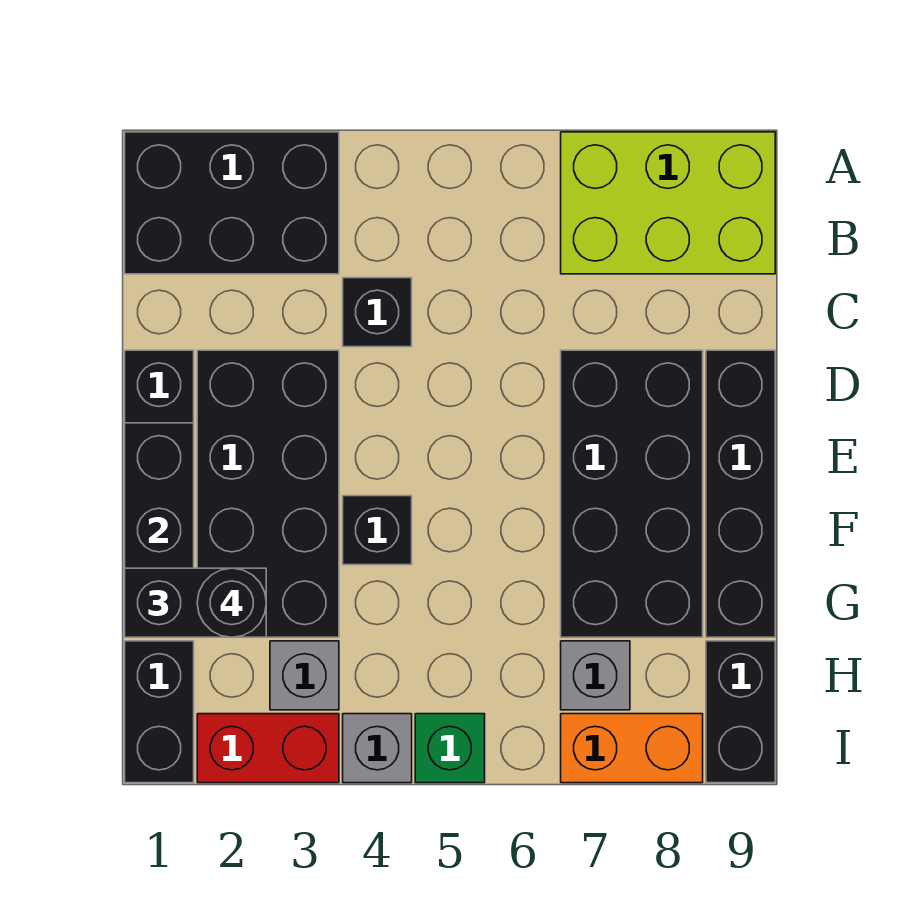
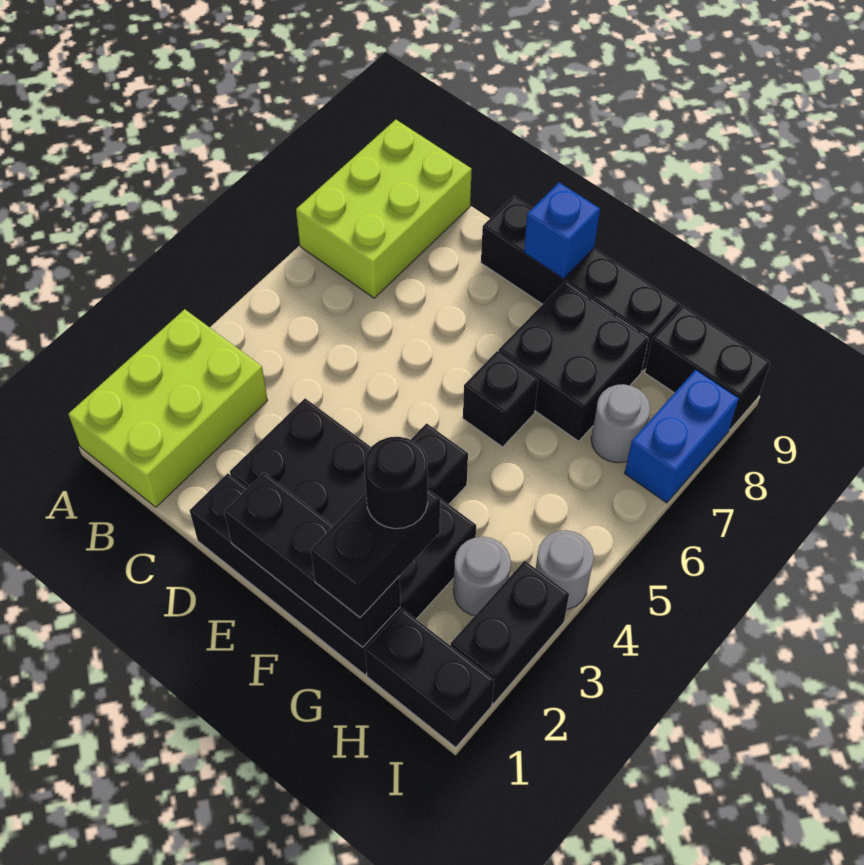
black 2x3 brick [125,132,339,274] -> lime 2x3 brick [68,309,268,507]
black 1x1 brick [343,278,412,347] -> black 1x1 brick moved to [463,351,538,447]
black 2x4 brick [561,350,703,637] -> black 2x2 brick [499,283,649,441]
none -> blue 1x1 brick [524,183,600,279]
grey 1x1 brick [270,641,339,710] -> grey 1x1 round brick [453,537,511,615]
grey 1x1 brick [561,641,630,710] -> grey 1x1 round brick [591,384,650,463]
red 1x2 brick [197,714,339,783] -> black 1x2 brick [451,561,569,704]
grey 1x1 brick [343,714,412,783] -> grey 1x1 round brick [536,530,594,609]
green 1x1 brick [415,714,485,783] -> none
orange 1x2 brick [561,714,703,783] -> blue 1x2 brick [625,370,739,503]

